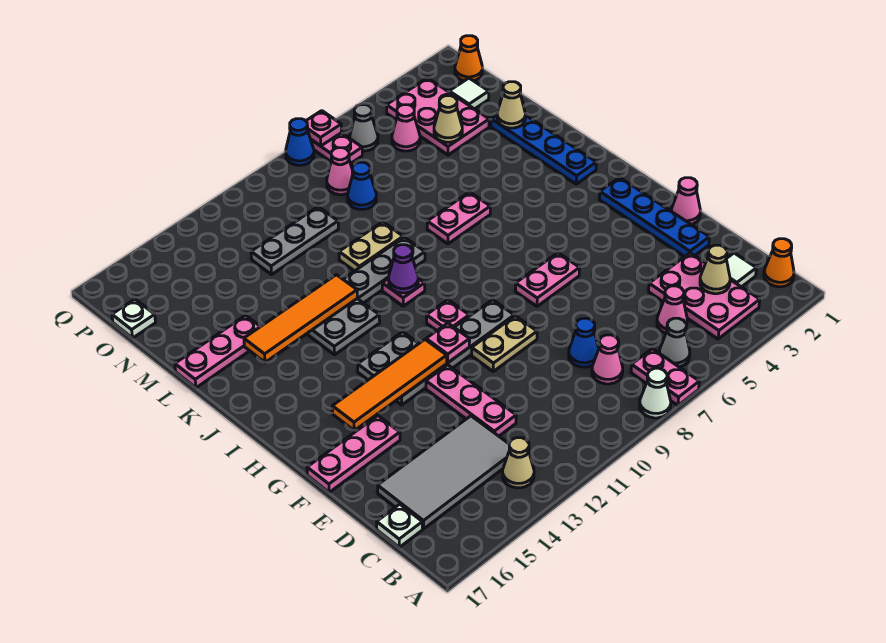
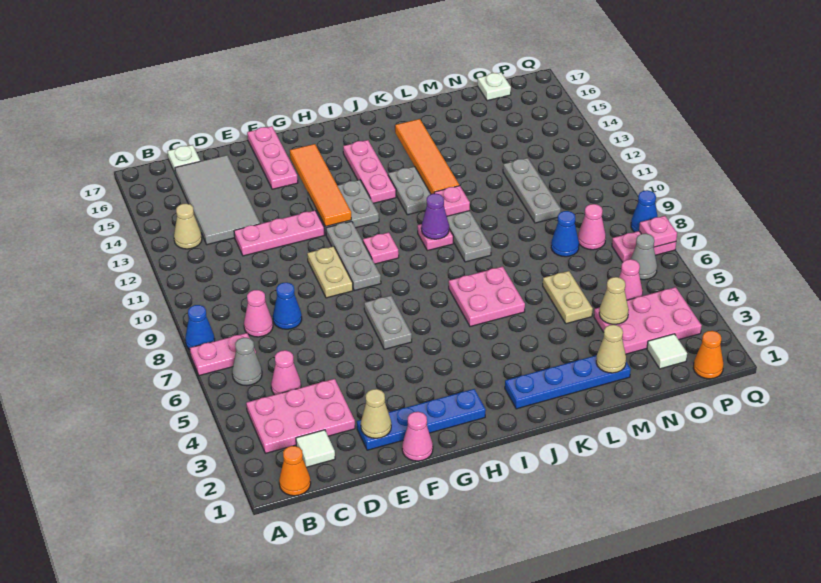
white 1x1 cone [640,368,671,418] -> blue 1x1 cone [185,305,215,349]
tan 1x1 cone [700,245,730,294] -> tan 1x1 cone moved to [361,389,391,438]
pink 1x2 plate [516,253,580,306] -> grey 1x2 plate [364,296,412,349]
pink 1x1 plate [426,323,470,363] -> pink 1x1 plate moved to [434,186,470,216]
pink 1x2 plate [427,192,490,244] -> pink 2x2 plate [449,266,525,327]
tan 1x2 plate [339,222,403,271] -> tan 1x2 plate moved to [543,271,593,324]
pink 1x3 plate [175,315,260,388] -> pink 1x3 plate moved to [343,140,396,203]

